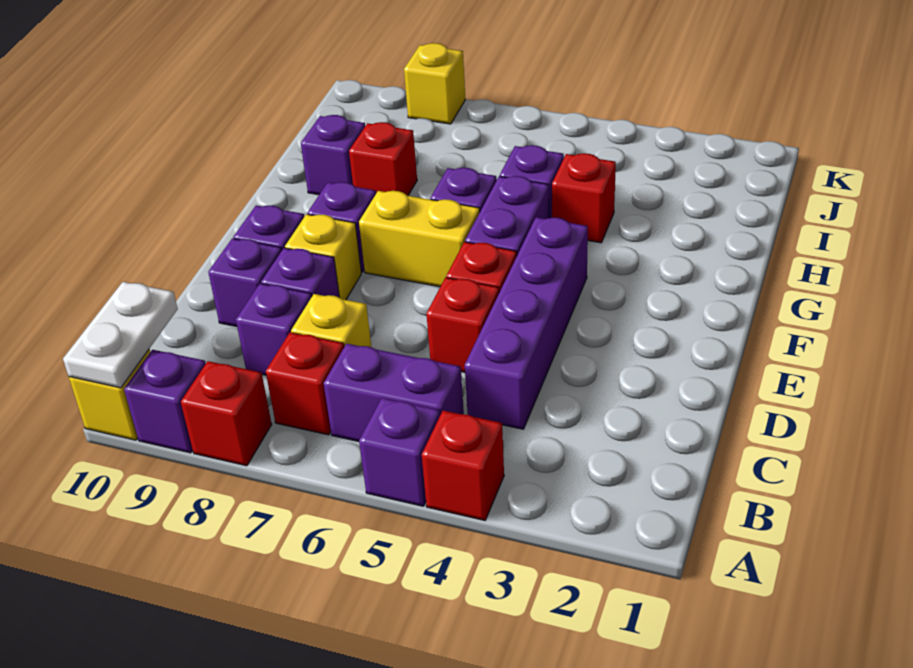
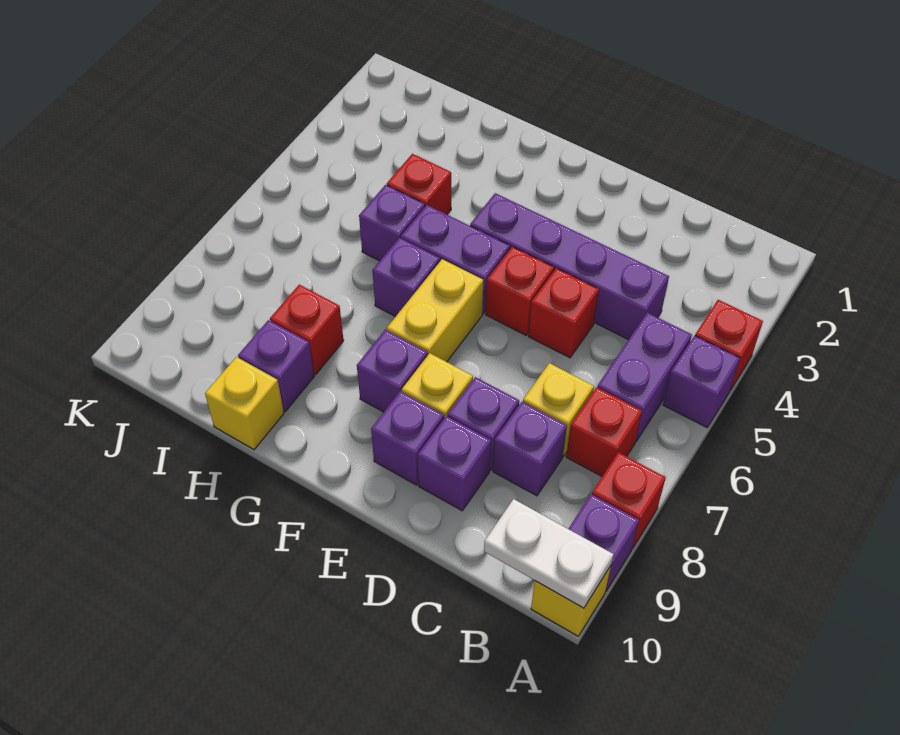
yellow 1x1 brick [404,43,465,124] -> yellow 1x1 brick moved to [205,357,284,450]

